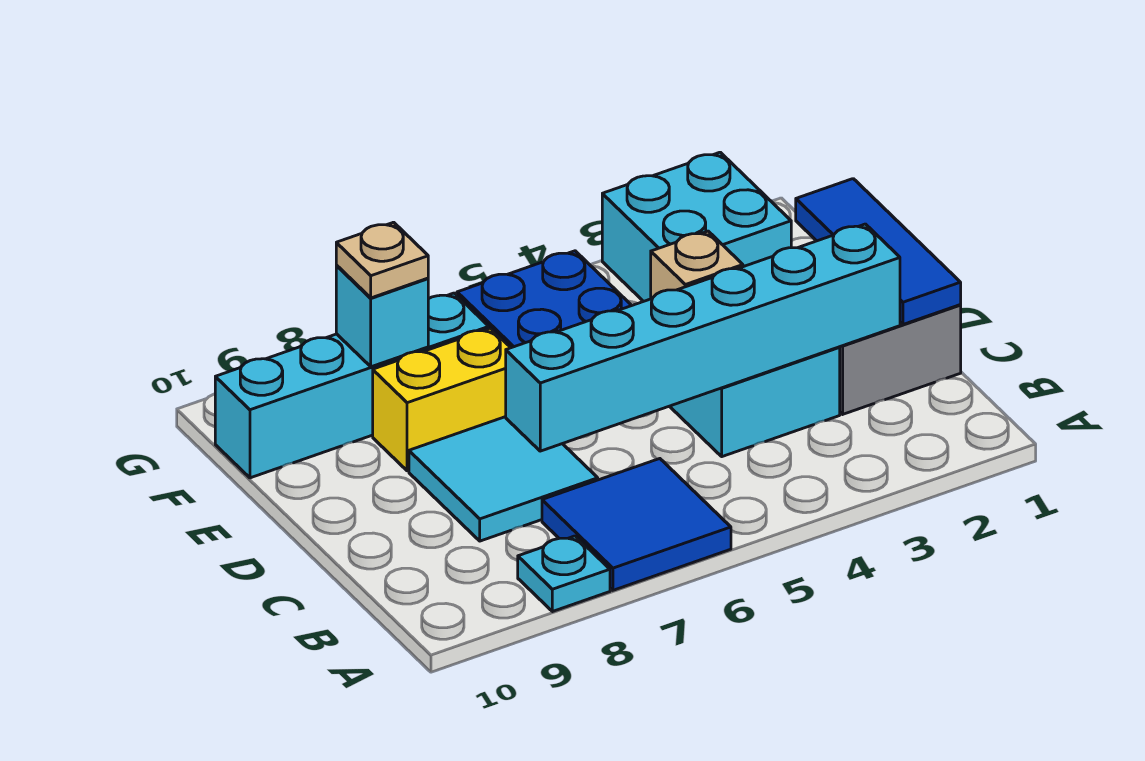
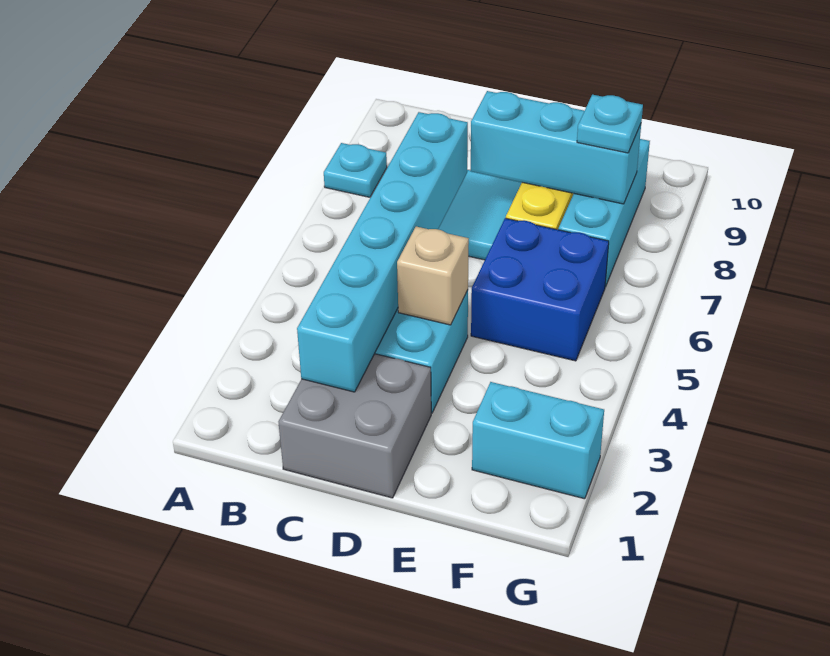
blue 2x2 tile [542,459,731,590] -> none
blue 1x3 tile [796,179,961,324] -> none
cyan 2x2 brick [602,152,791,302] -> cyan 1x2 brick [472,382,604,499]
cyan 1x4 brick [215,293,489,478] -> cyan 1x3 brick [558,139,650,287]
cyan 1x1 brick [336,266,428,367] -> cyan 1x3 brick [471,91,641,204]
tan 1x1 plate [336,222,428,298] -> cyan 1x1 plate [577,95,643,153]

